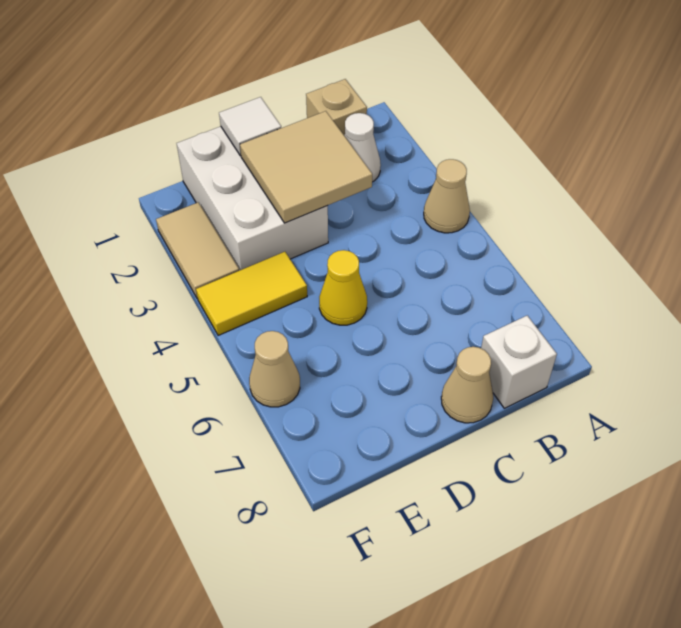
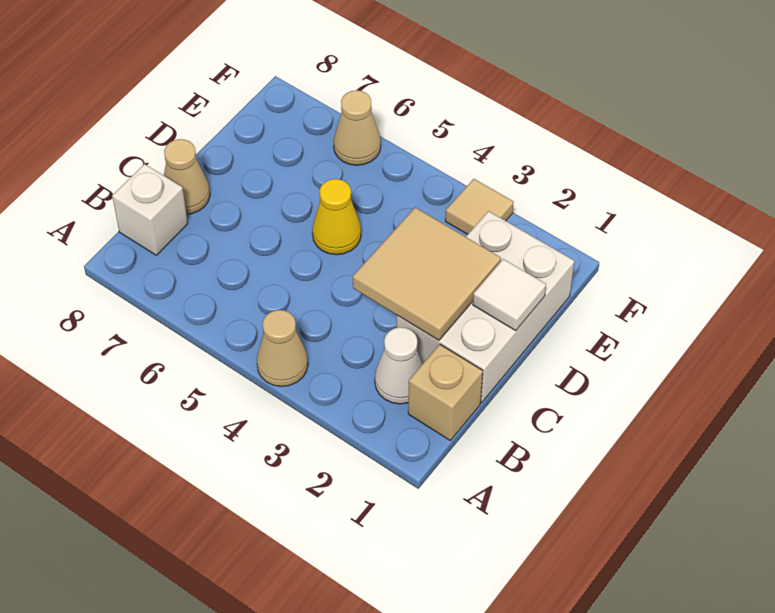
white 2x3 brick [177,126,328,271] -> white 2x3 brick turned to [397,211,574,403]
yellow 1x2 tile [196,252,307,336] -> none
tan 1x2 tile [156,202,239,298] -> tan 1x1 tile [445,179,514,234]

